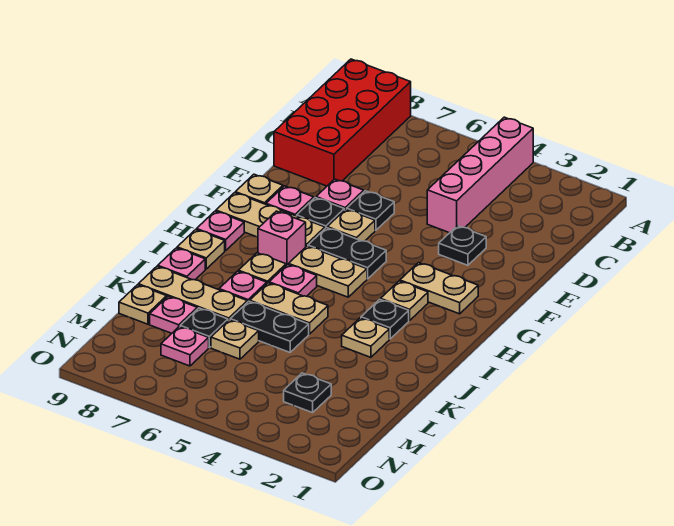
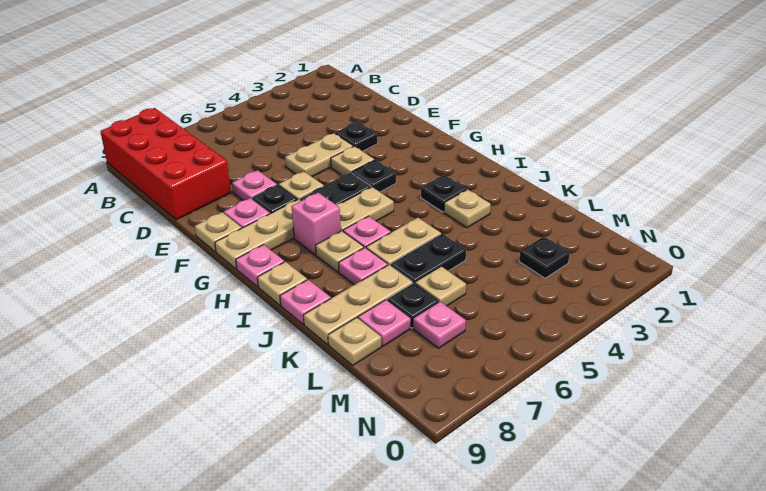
pink 1x4 brick [427,117,533,233] -> none
black 1x1 plate [347,191,394,230] -> black 1x1 plate moved to [352,160,396,192]
tan 1x2 plate [400,263,478,314] -> tan 1x2 plate moved to [285,133,353,177]
tan 1x1 plate [381,281,428,321] -> tan 1x1 plate moved to [331,146,374,175]

